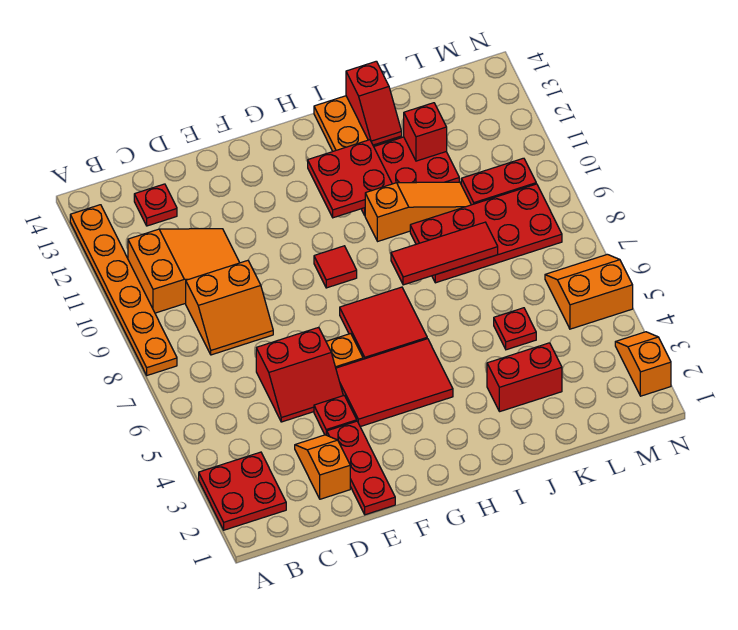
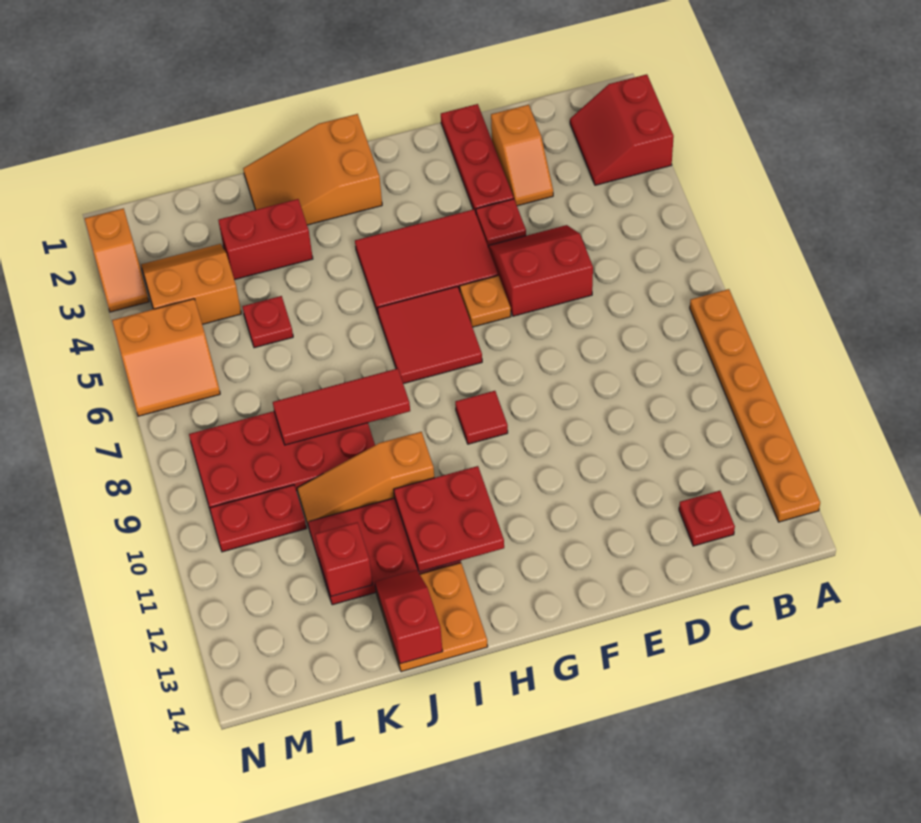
red 2x2 plate [199,452,286,530] -> red 2x2 slope [570,74,674,185]
orange 2x3 slope [128,229,240,313] -> orange 2x3 slope moved to [243,114,382,225]
orange 2x2 slope [186,261,273,355] -> orange 2x2 slope moved to [141,244,241,324]

